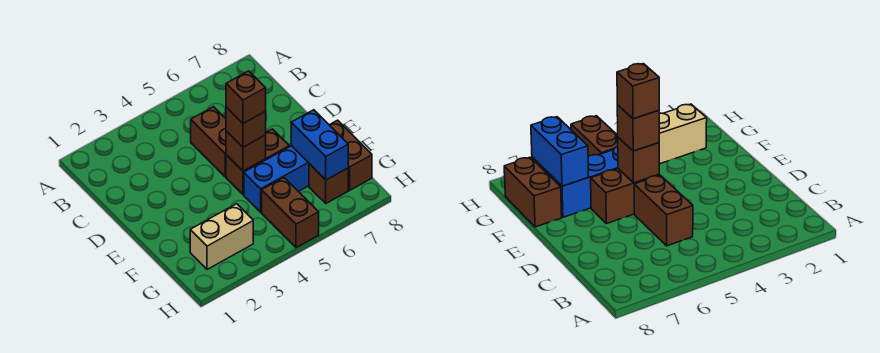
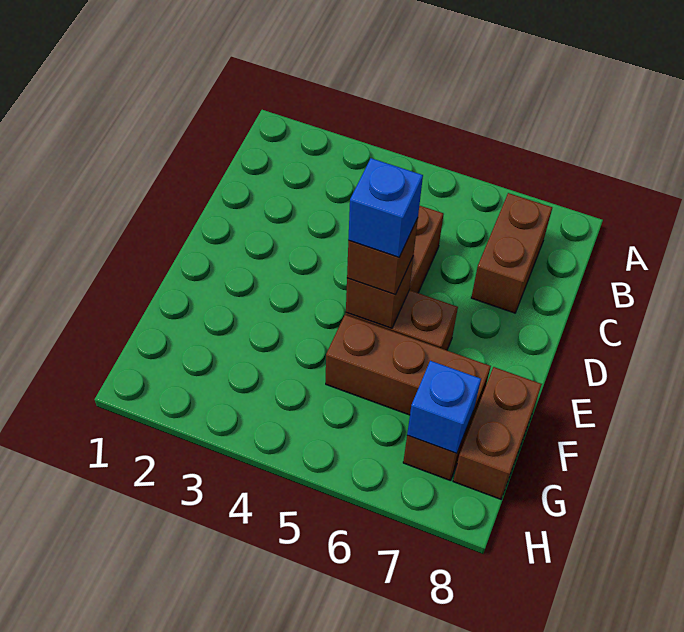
brown 1x1 brick [226,71,266,123] -> blue 1x1 brick [348,158,423,257]
blue 1x3 brick [244,146,309,212] -> brown 1x3 brick [326,315,491,425]
blue 1x2 brick [291,110,348,180] -> blue 1x1 brick [407,361,481,453]
tan 1x2 brick [190,204,253,269] -> none
brown 1x2 brick [262,178,319,248] -> brown 1x2 brick moved to [471,193,552,313]

